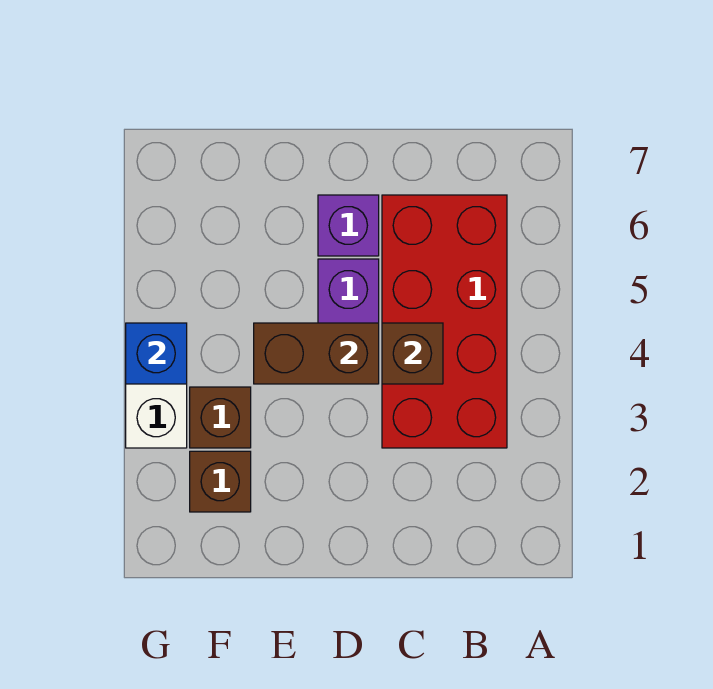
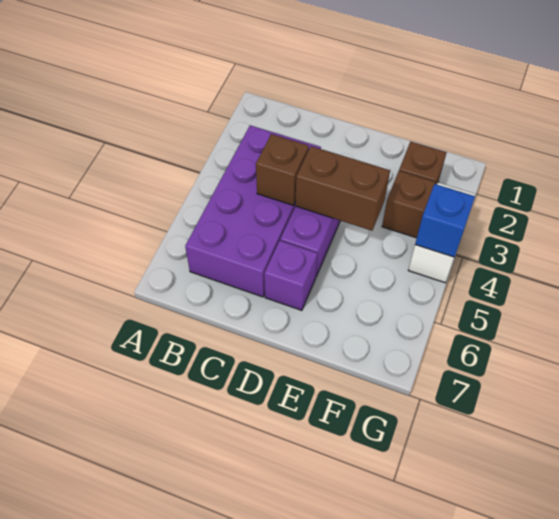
red 2x4 brick [382,195,507,448] -> purple 2x4 brick [185,125,321,297]

